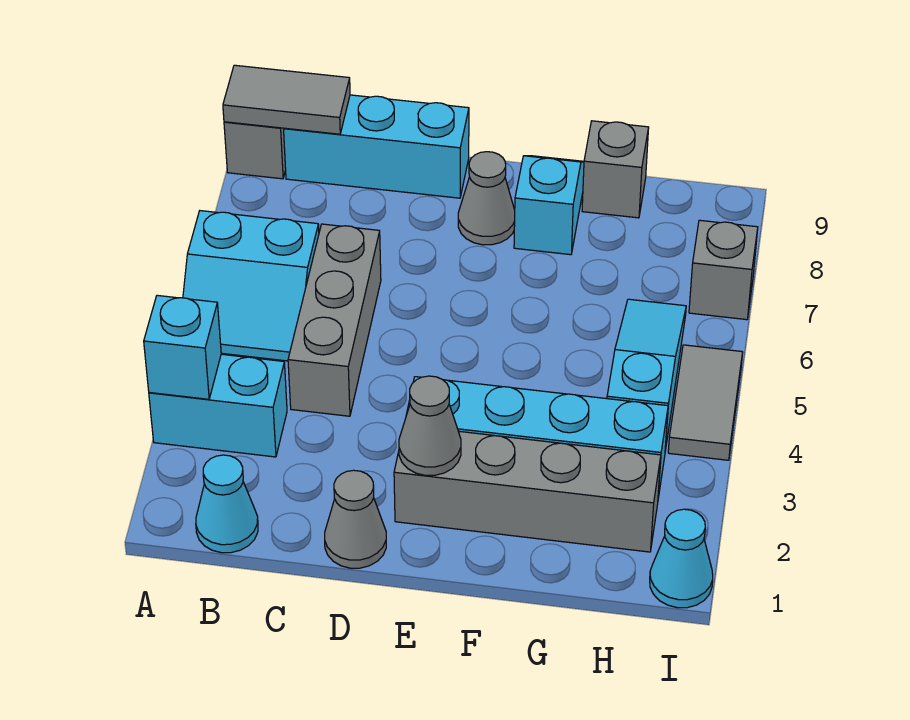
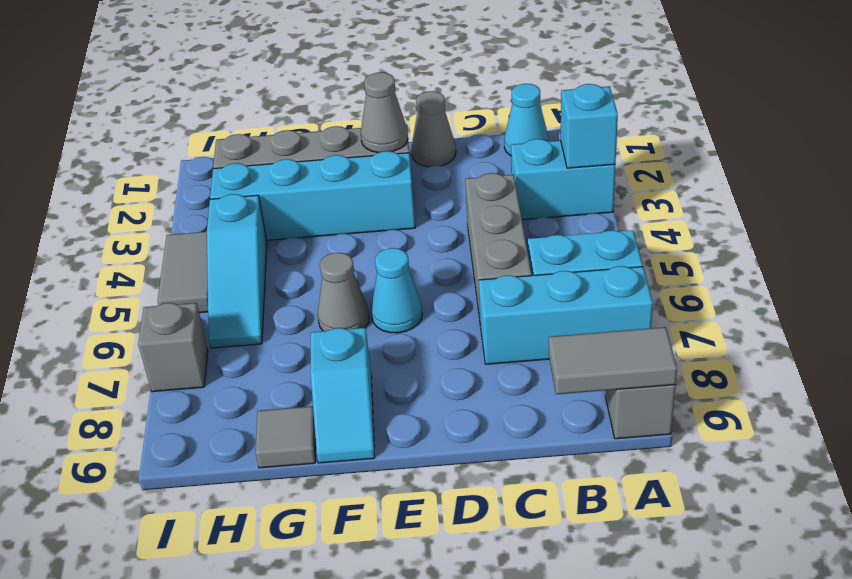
cyan 1x3 brick [284,95,469,198] -> cyan 1x3 brick moved to [479,266,653,364]
grey 1x1 cone [458,152,515,245] -> grey 1x1 cone moved to [318,253,369,331]
grey 1x1 brick [582,121,649,218] -> grey 1x1 tile [256,406,315,468]
cyan 1x1 cone [650,509,713,608] -> cyan 1x1 cone moved to [371,248,422,333]

